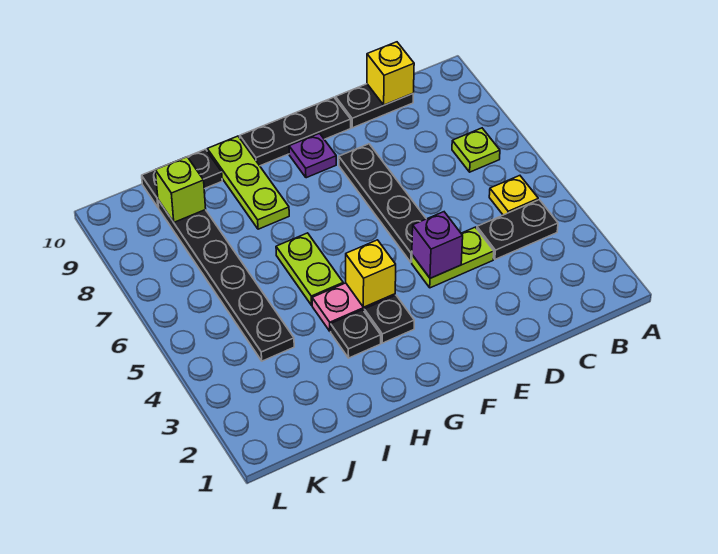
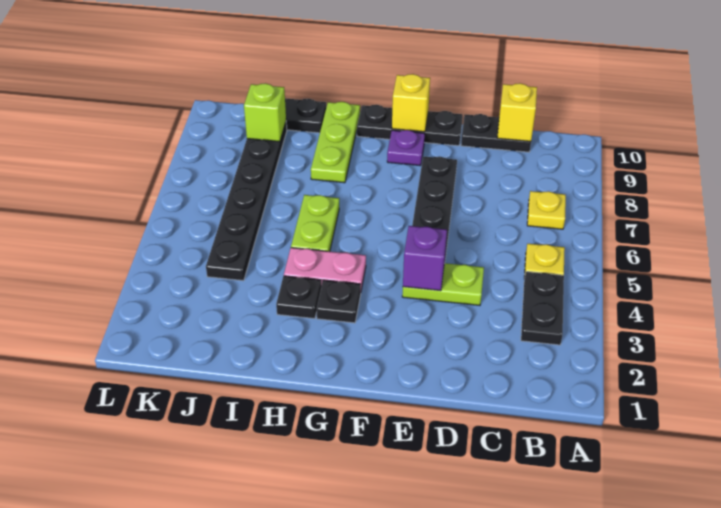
black 1x2 plate [477,200,558,259] -> black 1x2 plate turned to [521,272,564,345]
lime 1x1 plate [452,128,500,172] -> yellow 1x1 plate [527,191,566,229]
yellow 1x1 brick [346,240,396,307] -> yellow 1x1 brick moved to [392,74,430,132]

